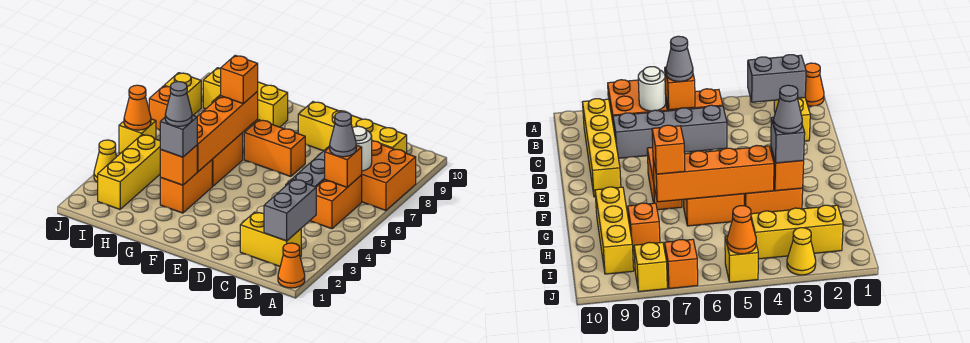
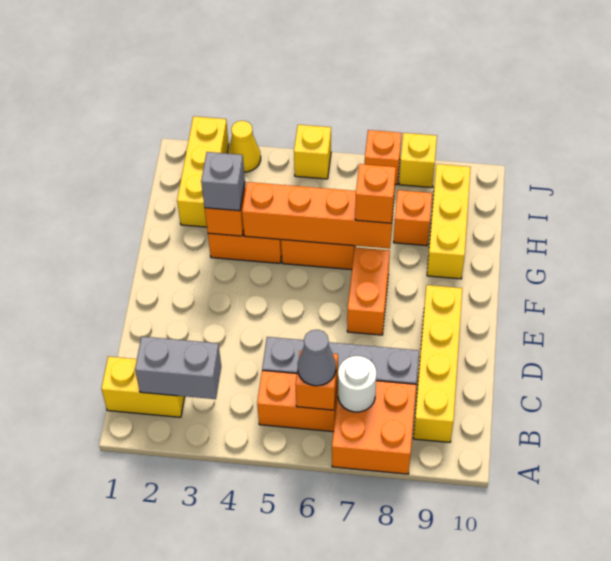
orange 1x1 cone [278,243,305,288] -> none
yellow 1x2 brick [240,212,301,266] -> yellow 1x2 brick turned to [101,357,185,417]
grey 1x1 cone [165,82,192,126] -> none
yellow 1x3 brick [97,135,161,209] -> yellow 1x3 brick turned to [177,116,229,227]
orange 1x1 cone [124,85,151,130] -> none

